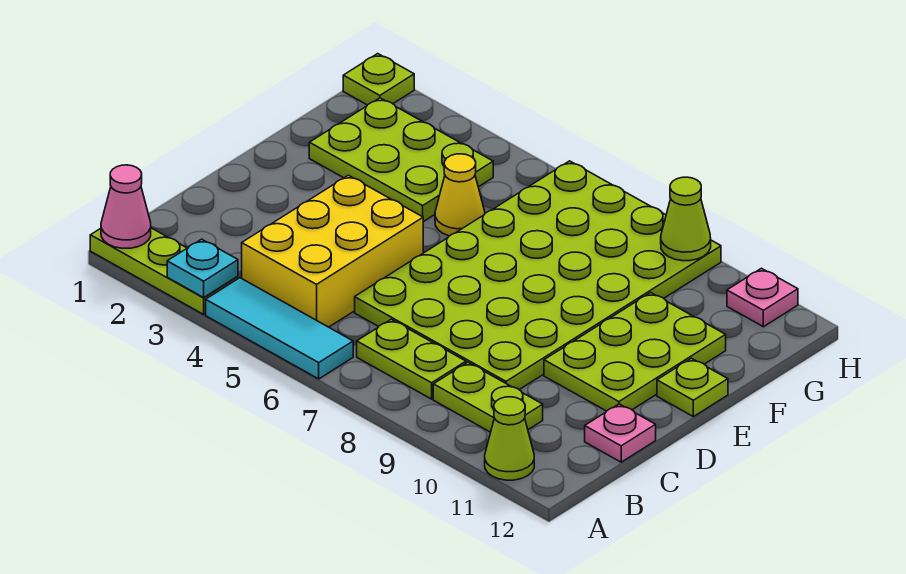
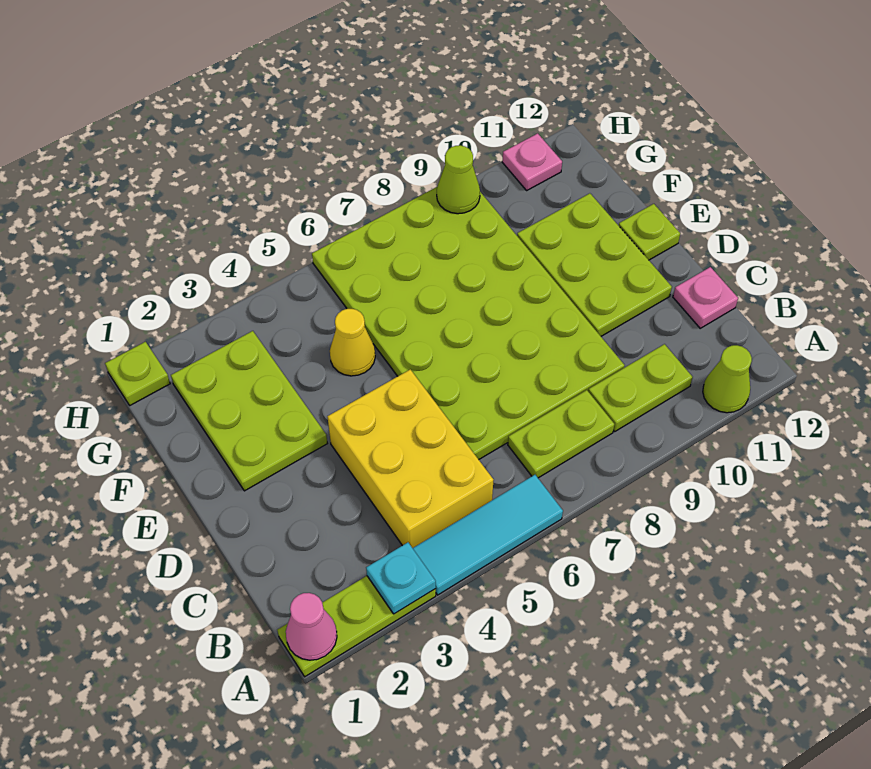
lime 2x3 plate [309,98,493,222] -> lime 2x3 plate turned to [171,331,327,491]

